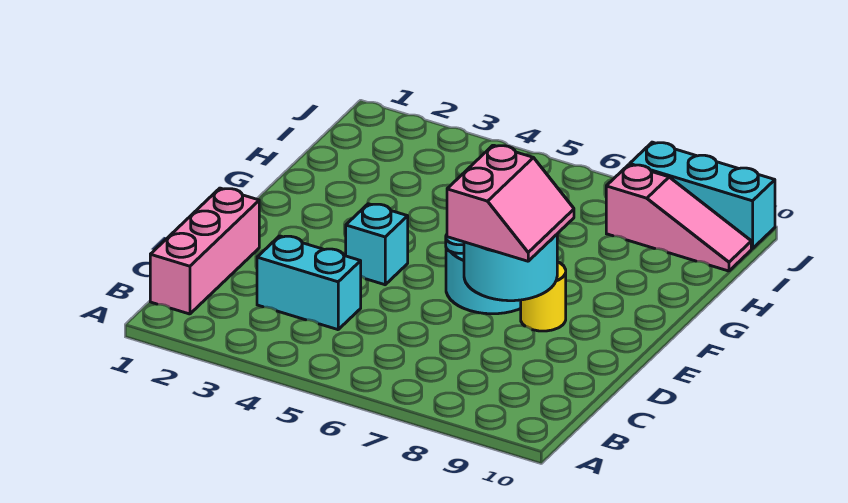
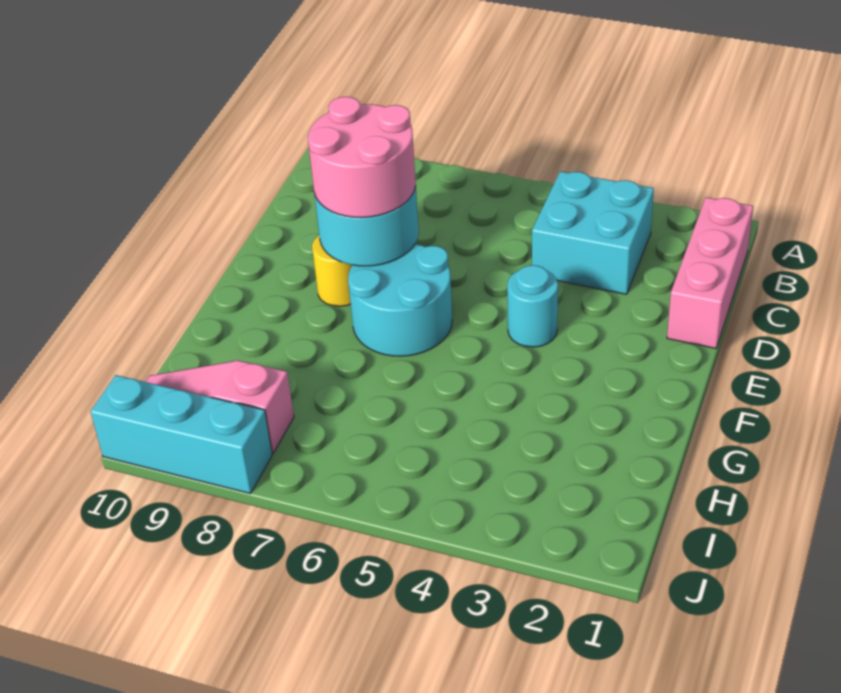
cyan 1x2 brick [257,236,361,330] -> cyan 2x2 brick [532,171,654,294]
pink 2x2 slope [447,145,574,261] -> pink 2x2 round brick [308,97,416,218]
cyan 1x1 brick [346,204,408,285] -> cyan 1x1 round brick [507,265,558,347]

